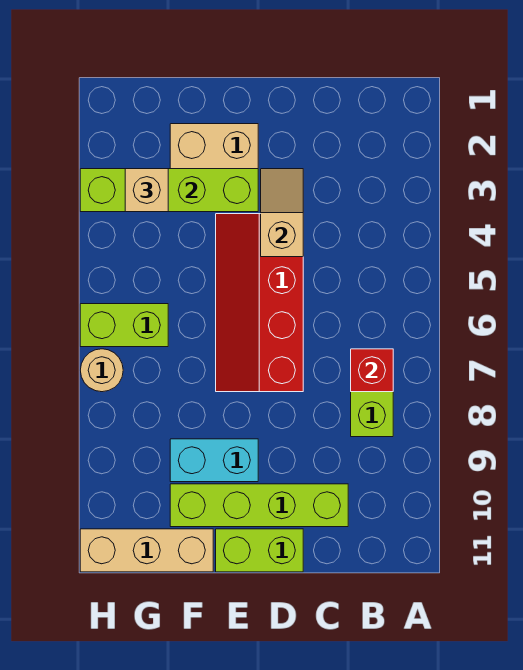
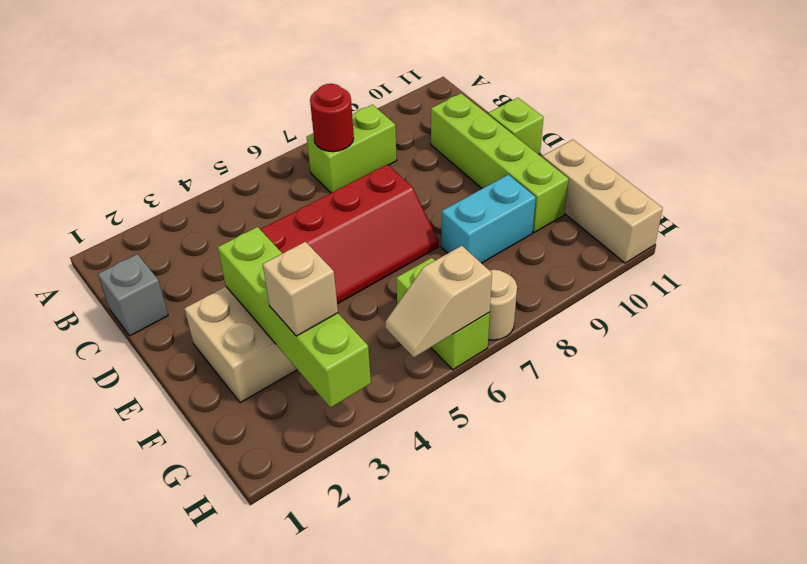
red 1x1 brick [351,349,393,392] -> red 1x1 round brick [310,84,354,152]
none -> grey 1x1 brick [98,254,168,336]
tan 1x2 slope [261,169,303,257] -> tan 1x2 slope moved to [385,246,492,357]
lime 1x2 brick [216,529,303,572] -> lime 1x1 brick [488,98,543,155]
cyan 1x2 brick [170,439,258,482] -> cyan 1x2 brick turned to [441,175,536,263]

